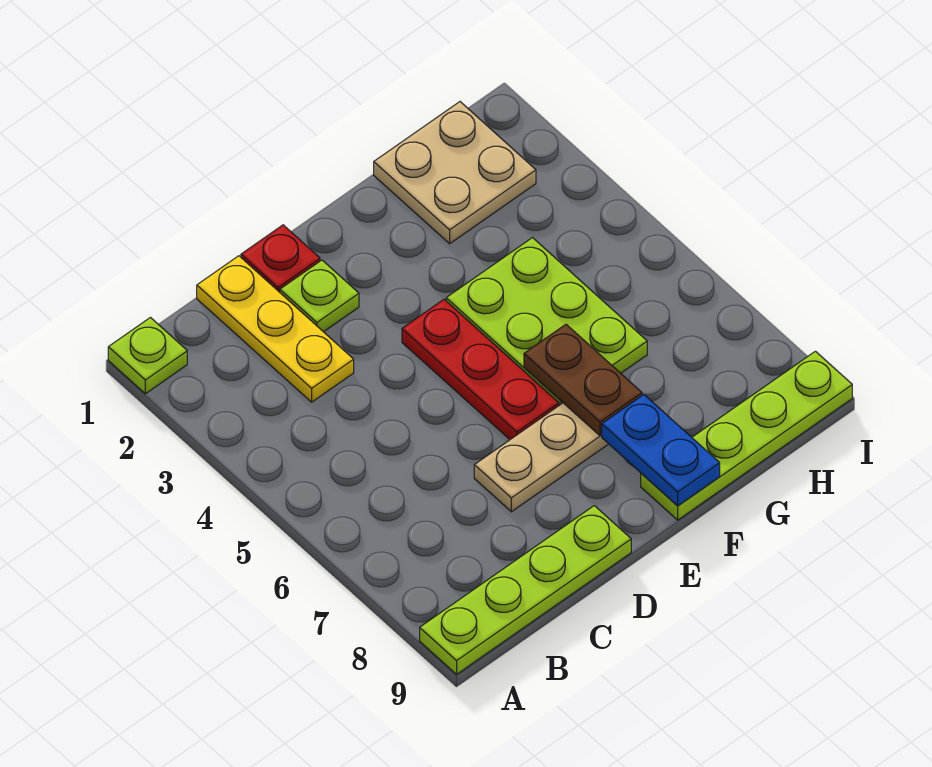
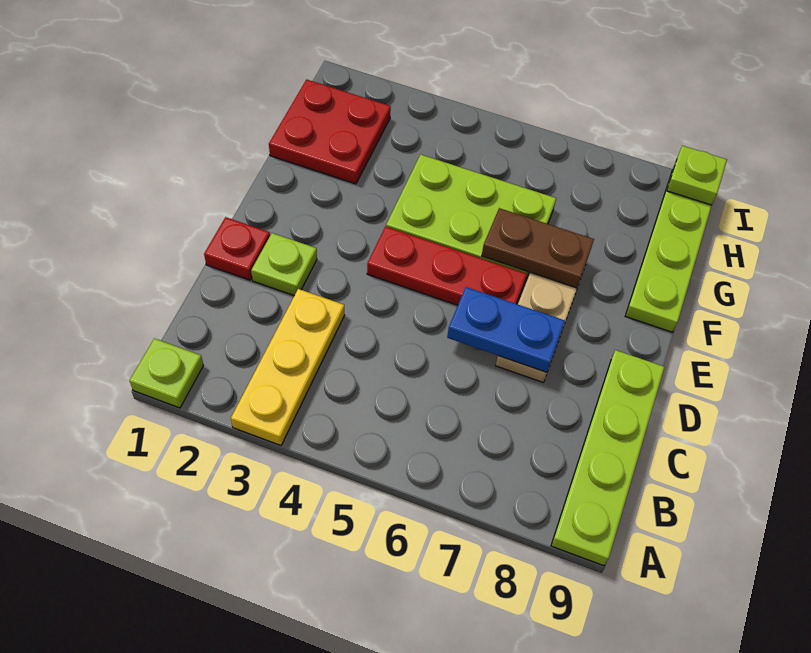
yellow 1x3 plate [197,256,354,402] -> yellow 1x3 plate turned to [231,289,345,445]
blue 1x2 plate [602,395,720,506] -> blue 1x2 plate moved to [447,287,565,372]
tan 2x2 plate [374,102,536,244] -> red 2x2 plate [269,79,391,184]
none -> lime 1x1 plate [667,146,727,205]

